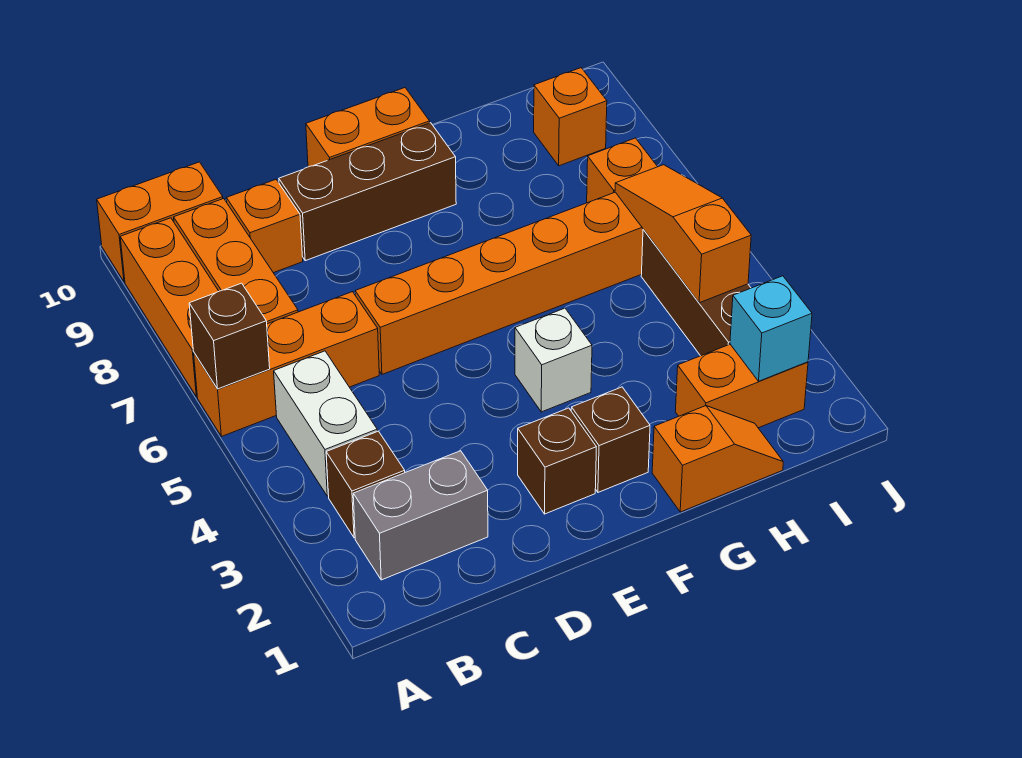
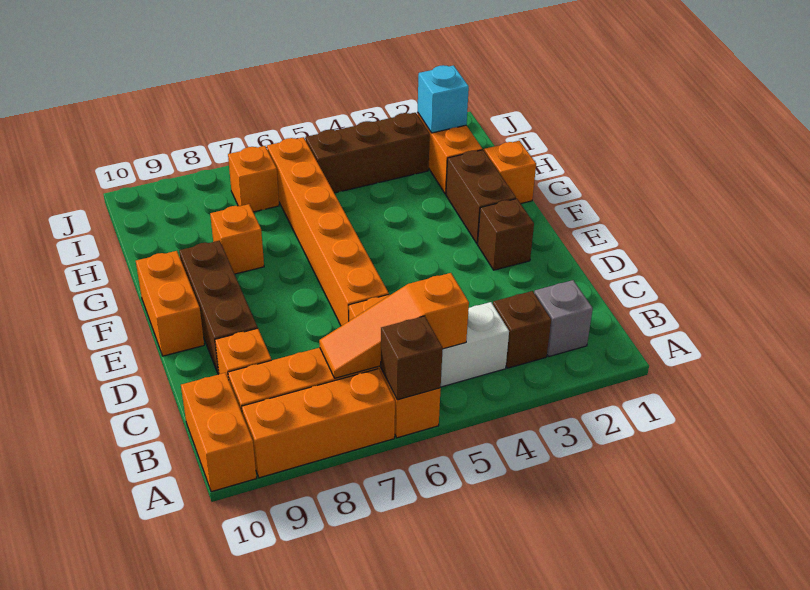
grey 1x2 brick [353,451,488,580] -> grey 1x1 brick [534,280,593,356]
brown 1x1 brick [571,387,650,492] -> brown 1x2 brick [446,150,516,244]
white 1x1 brick [515,308,592,412] -> none
orange 1x3 slope [615,165,751,303] -> orange 1x3 slope moved to [319,273,469,378]
orange 1x1 brick [534,68,607,166] -> orange 1x1 brick moved to [210,204,264,274]

